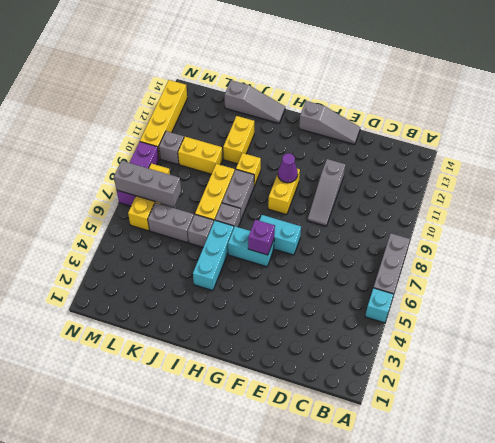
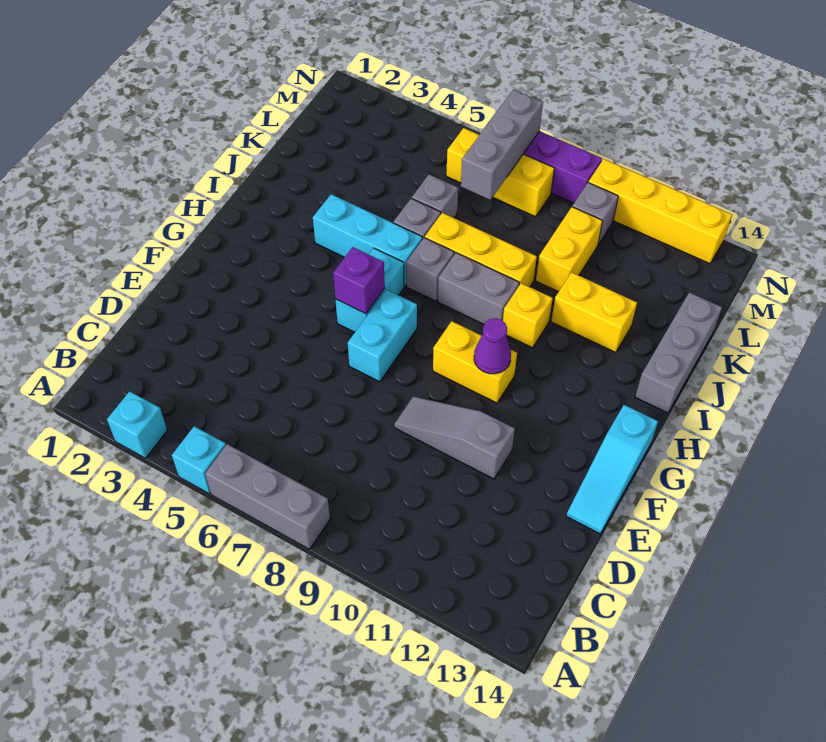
none -> cyan 1x1 brick [107,391,167,458]
grey 1x3 slope [299,101,360,144] -> cyan 1x3 slope [566,405,658,534]
grey 1x3 slope [225,80,285,123] -> grey 1x3 brick [635,292,722,413]
grey 1x2 brick [148,203,194,243] -> grey 1x1 brick [412,174,458,218]

